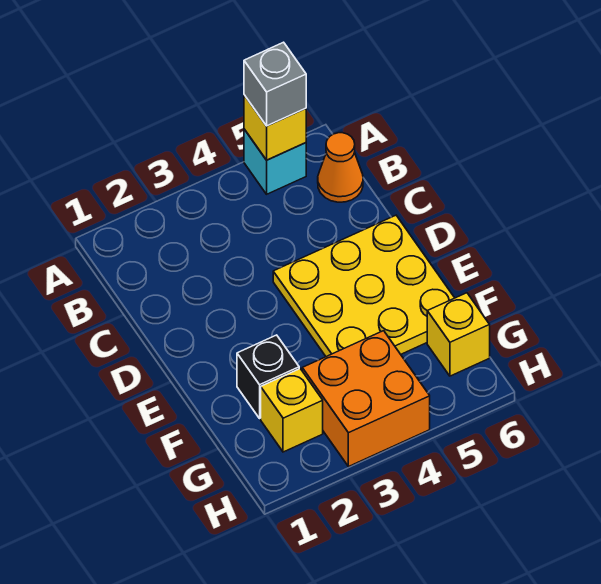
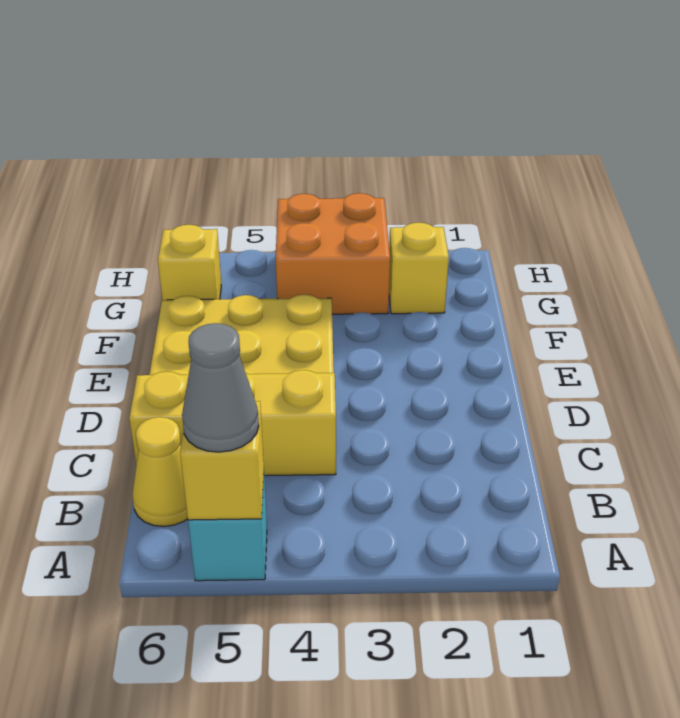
grey 1x1 brick [244,42,306,126] -> grey 1x1 cone [182,323,259,452]
orange 1x1 cone [318,133,363,202] -> yellow 1x1 cone [133,417,188,526]
none -> yellow 1x3 brick [129,370,336,476]
black 1x1 brick [237,335,299,418] -> none

